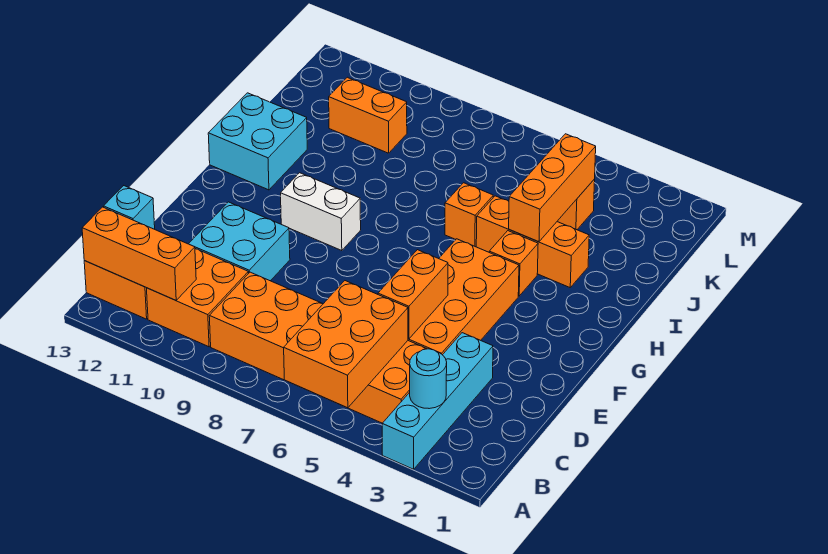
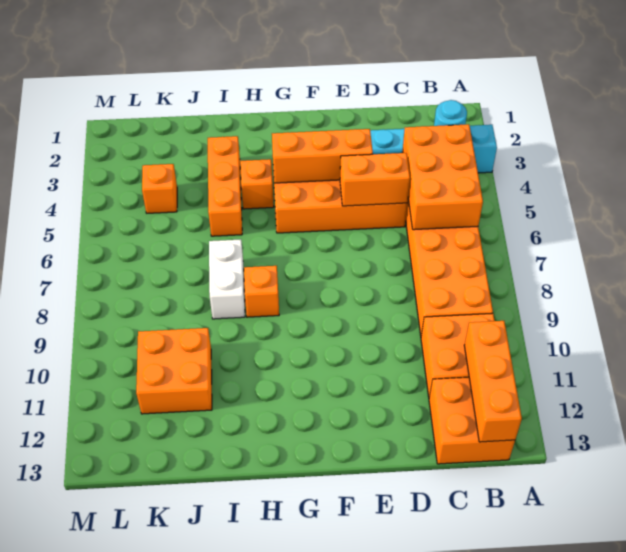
orange 2x3 brick [284,281,408,408] -> orange 2x3 brick turned to [402,124,483,230]
cyan 1x1 brick [104,186,155,229] -> none
cyan 2x2 brick [189,202,290,281] -> none
white 1x2 brick [281,173,361,251] -> white 1x2 brick moved to [209,239,245,319]
cyan 2x2 brick [208,93,307,190] -> none
orange 1x3 brick [509,134,596,242] -> orange 1x3 brick moved to [272,129,373,183]
orange 1x1 brick [445,183,493,247] -> orange 1x1 brick moved to [244,266,279,317]
orange 1x2 brick [329,77,407,153] -> orange 2x2 brick [136,328,212,414]

